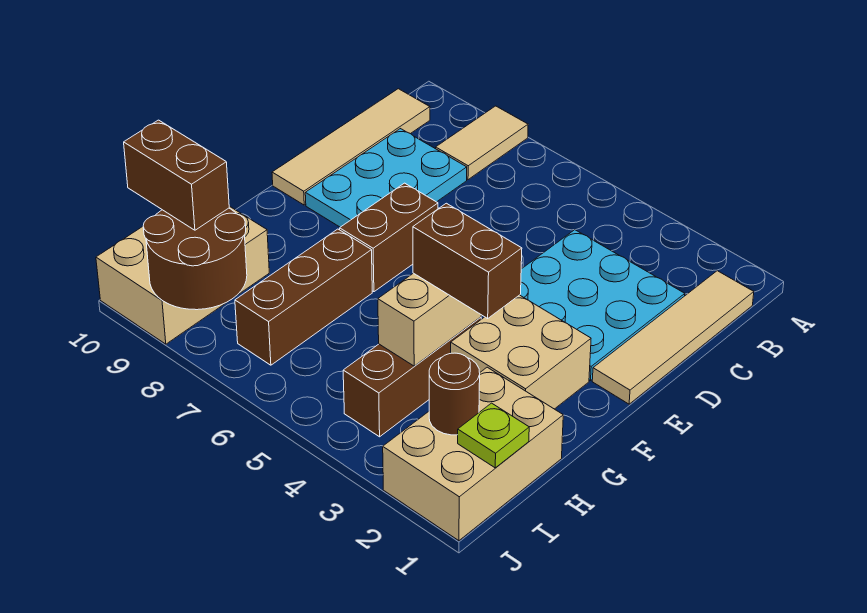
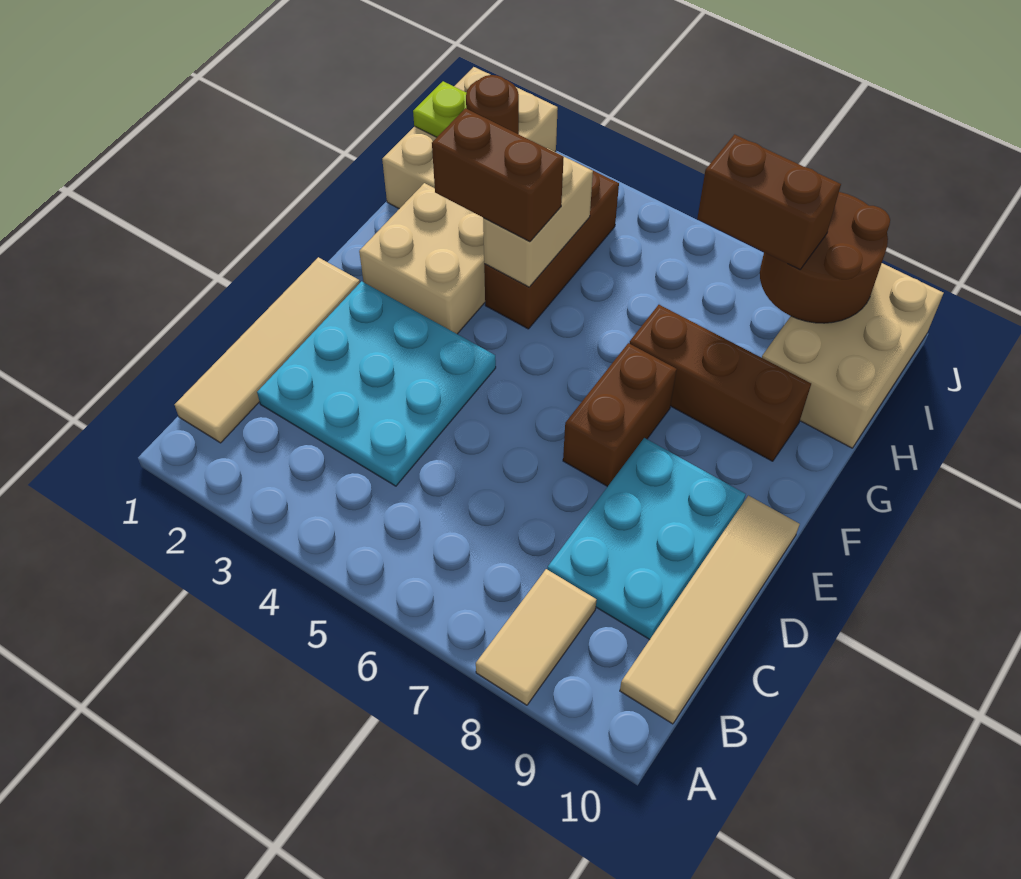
brown 1x3 brick [235,229,372,365] -> brown 1x3 brick turned to [629,305,811,461]
brown 1x2 brick [124,120,229,230] -> brown 1x2 brick moved to [697,134,841,270]

